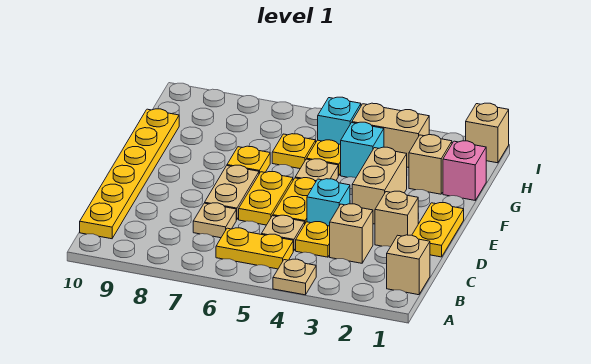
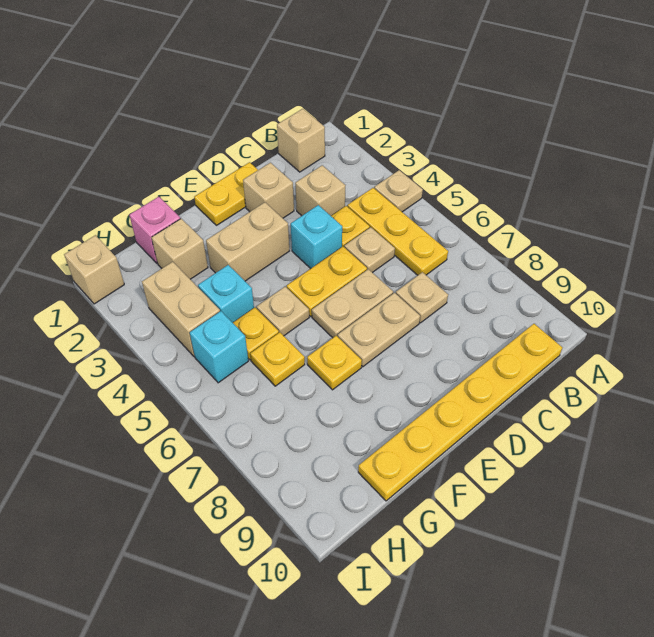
yellow 1x2 plate [216,228,293,269] -> yellow 1x3 plate [347,188,448,275]
yellow 1x2 plate [239,172,293,225] -> tan 1x2 plate [312,269,393,338]

